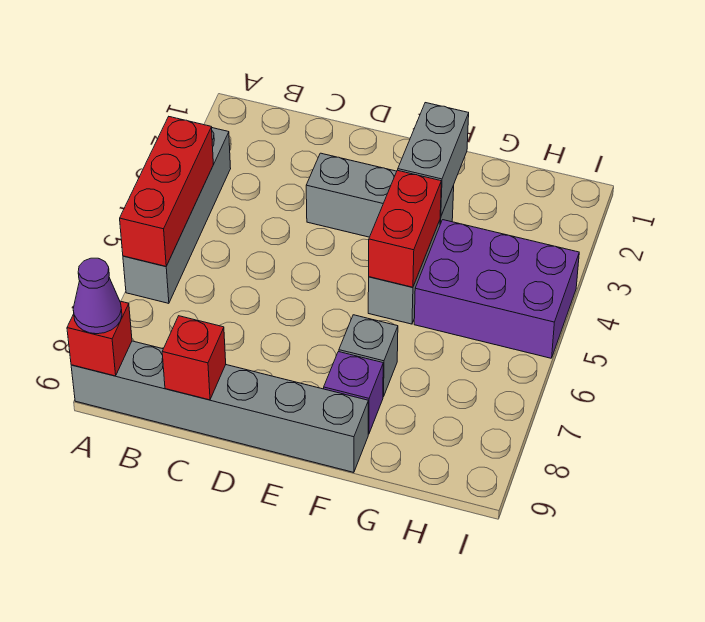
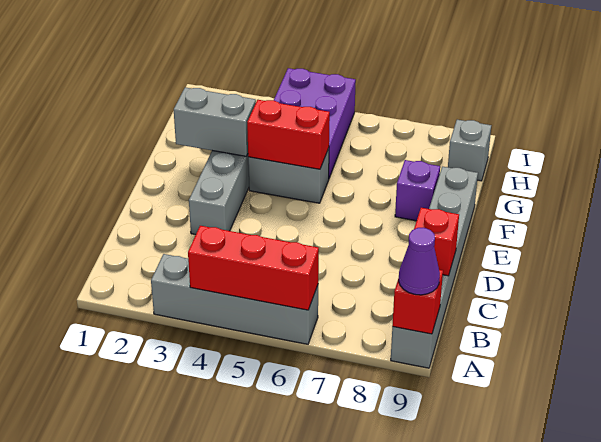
grey 1x1 brick [339,315,398,397] -> grey 1x1 brick moved to [448,120,491,181]

